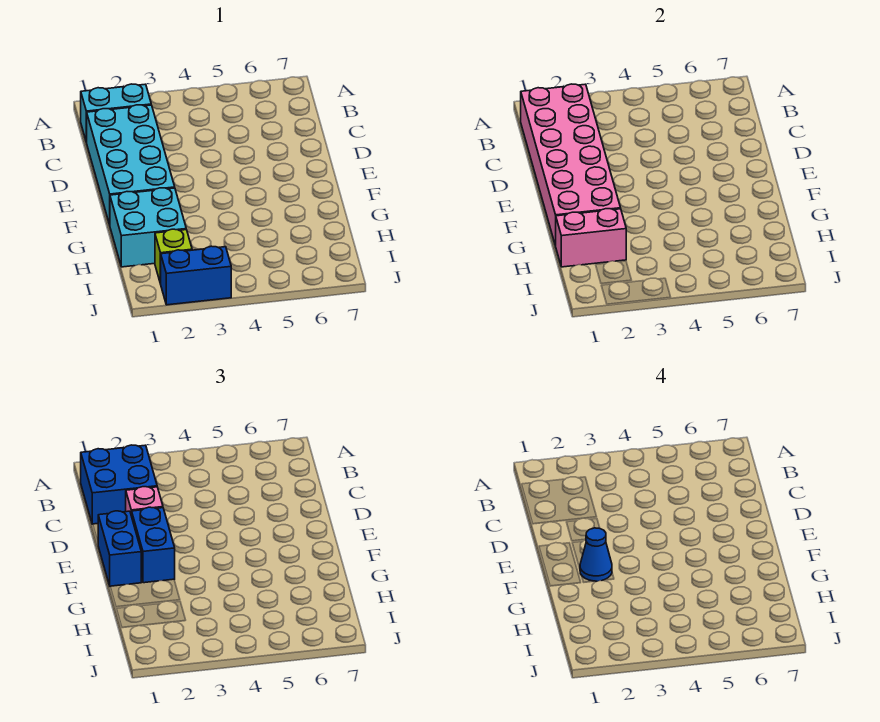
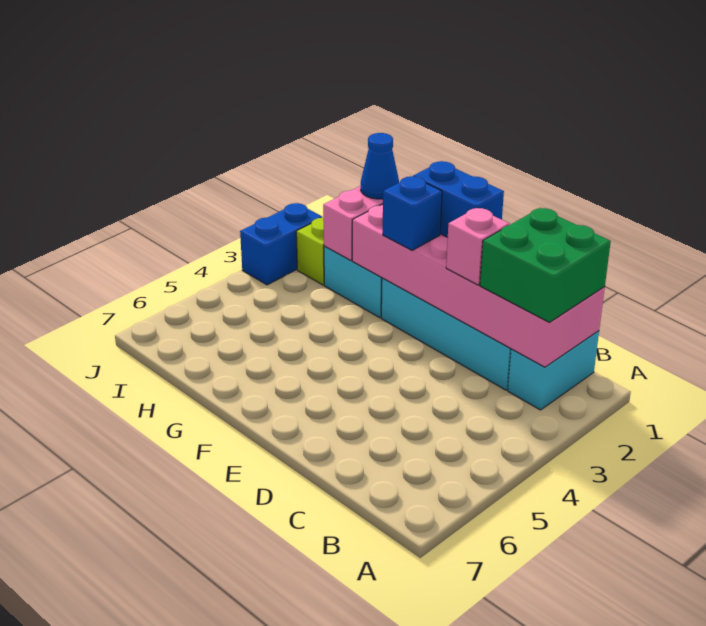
blue 2x2 brick [81,445,157,524] -> green 2x2 brick [480,208,611,322]
blue 1x2 brick [132,507,175,583] -> blue 1x1 brick [383,176,442,250]
blue 1x1 cone [580,528,612,581] -> blue 1x1 cone moved to [361,133,399,199]

